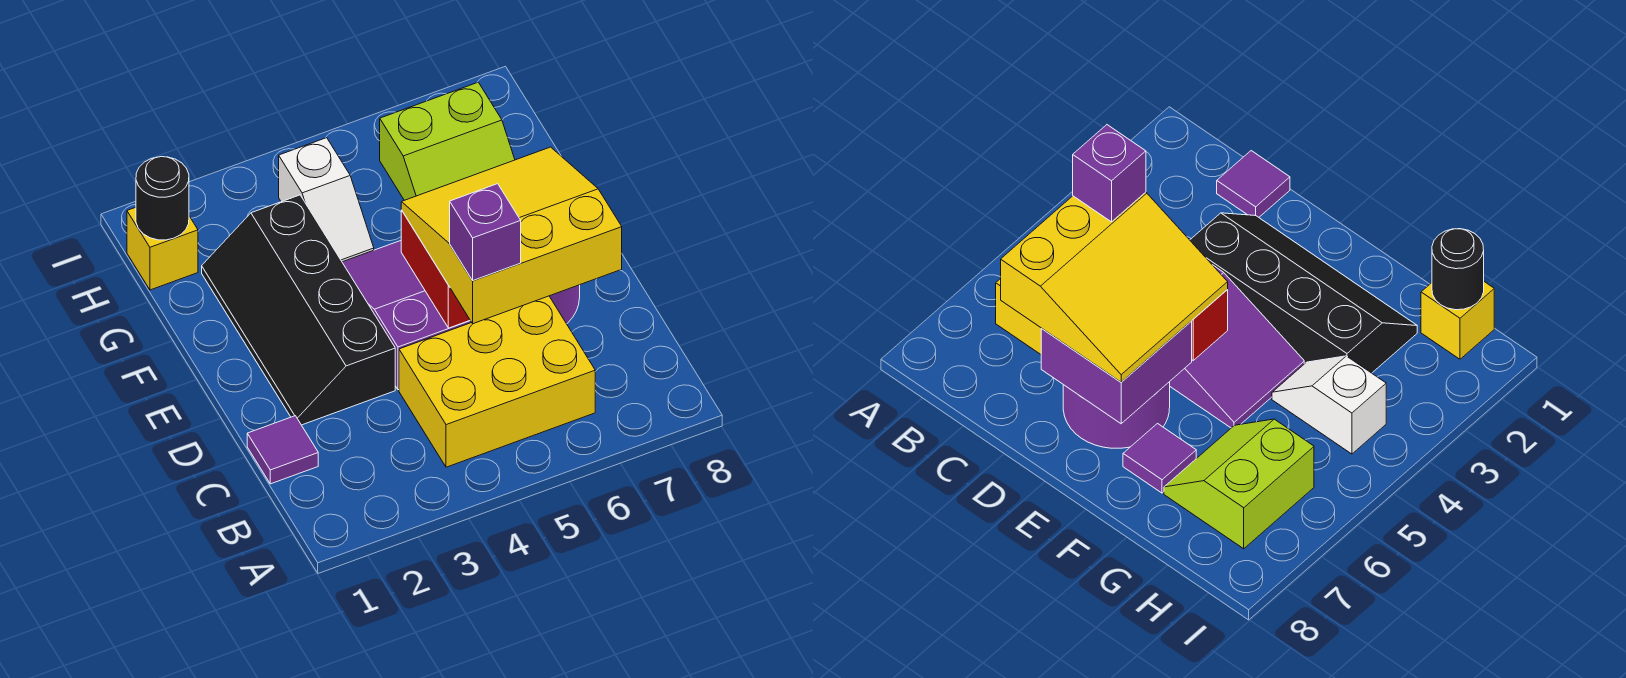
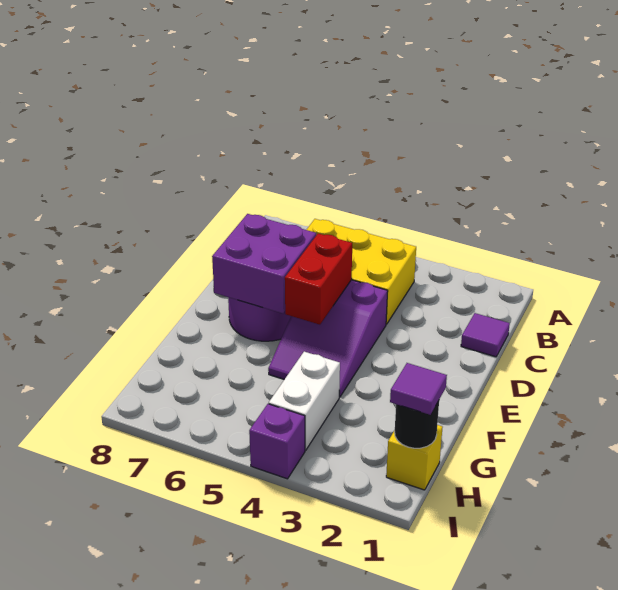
yellow 3x3 slope [401,147,622,324] -> none
purple 1x1 brick [450,184,521,280] -> purple 1x1 brick moved to [249,404,305,479]
black 2x4 slope [202,195,395,425] -> none
purple 1x1 tile [1123,424,1196,493] -> purple 1x1 tile moved to [390,363,447,415]
white 1x2 slope [279,138,374,262] -> white 1x2 brick [269,352,340,450]
lime 2x2 slope [380,82,515,200] -> none

